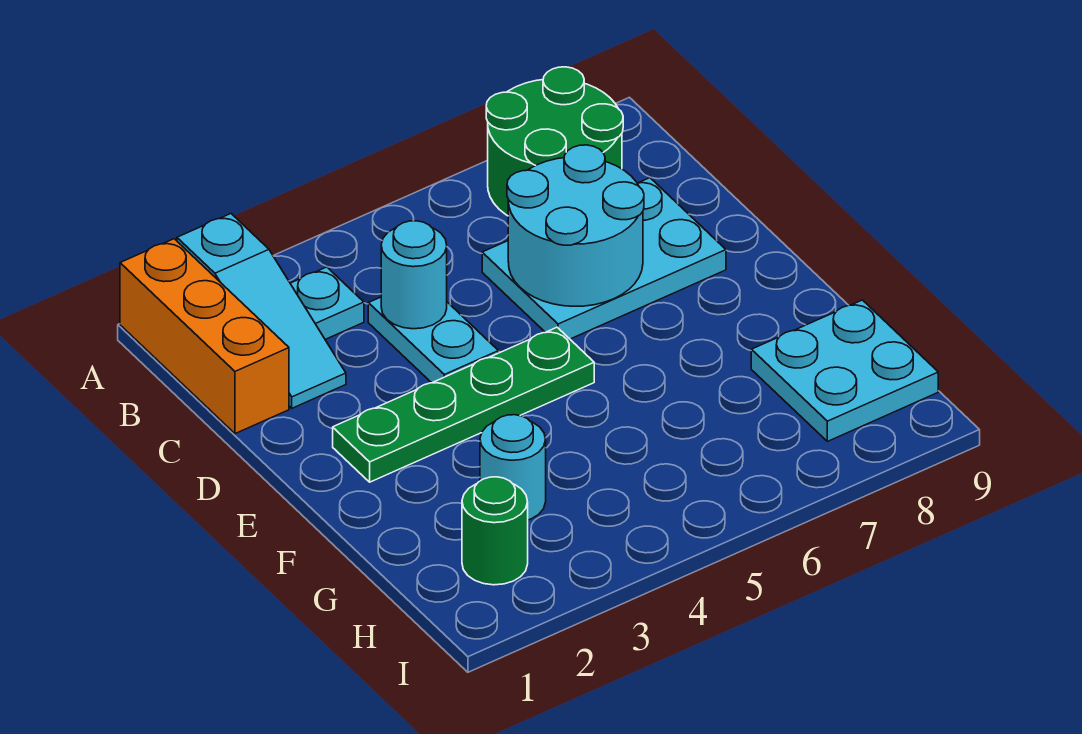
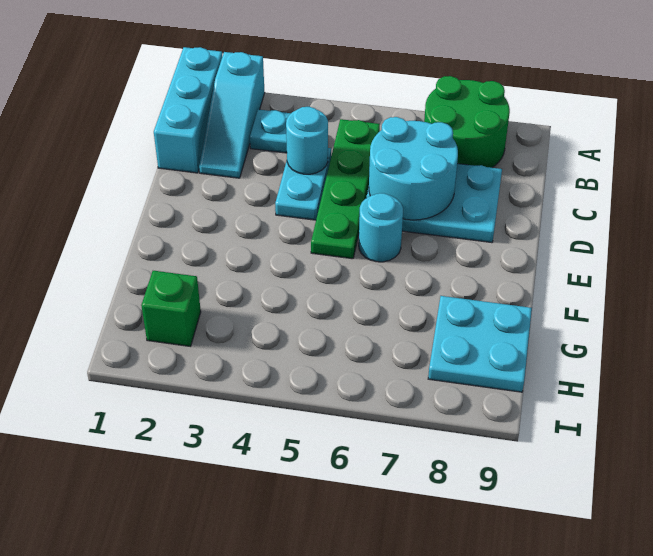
orange 1x3 brick [120,239,289,434] -> cyan 1x3 brick [154,47,222,173]
green 1x4 plate [333,327,594,482] -> green 1x4 plate turned to [311,119,380,259]
cyan 1x1 round brick [480,415,546,520] -> cyan 1x1 round brick moved to [359,193,403,262]
green 1x1 round brick [462,477,528,585] -> green 1x1 brick [141,271,201,346]

